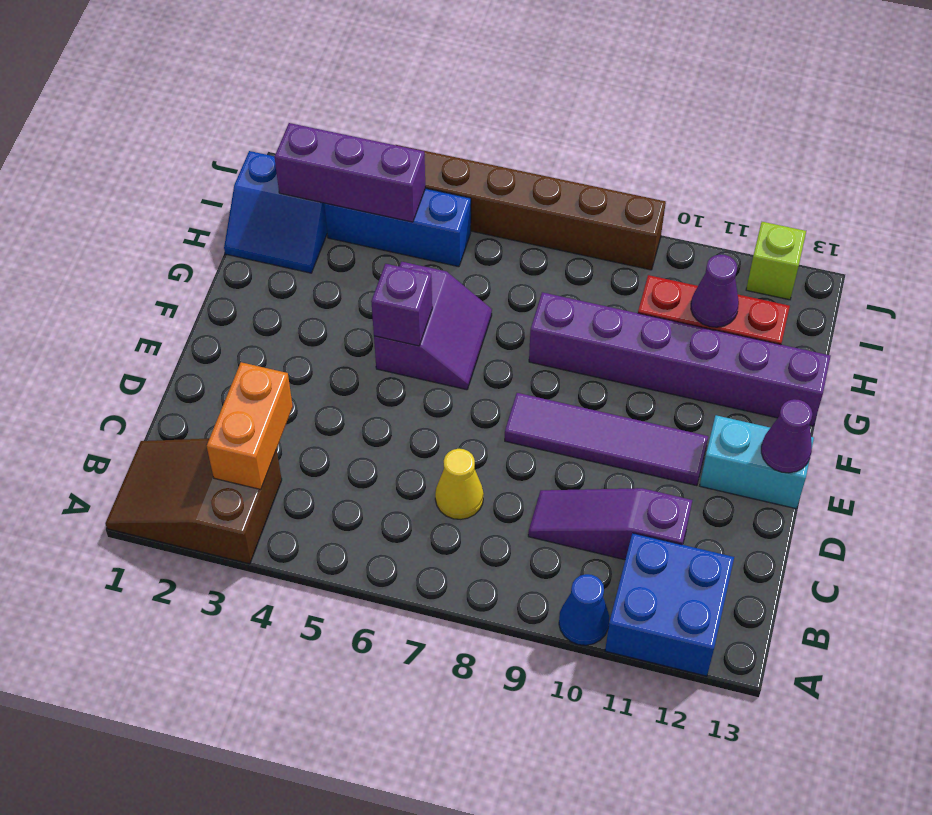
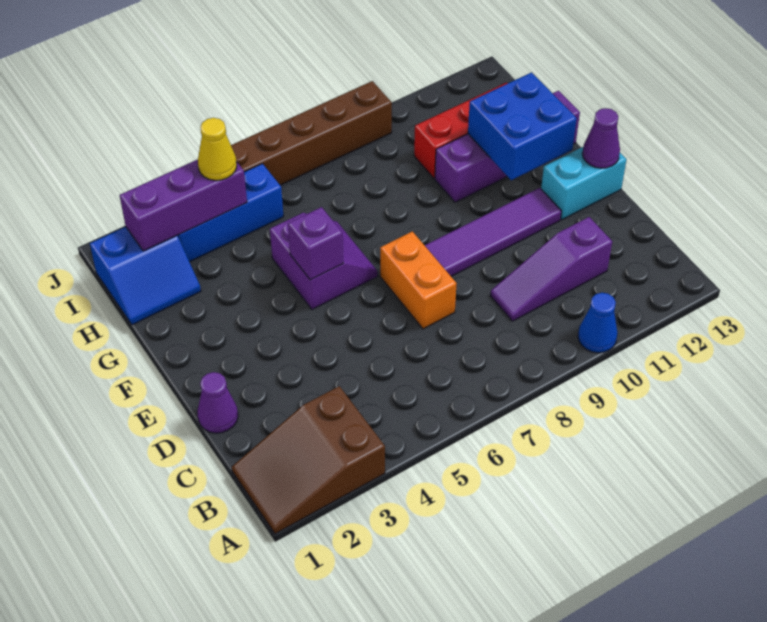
blue 2x2 brick [605,533,734,676] -> blue 2x2 brick moved to [468,73,577,180]
orange 1x2 brick [207,362,293,490] -> orange 1x2 brick moved to [380,231,457,329]
yellow 1x1 cone [435,449,484,519] -> yellow 1x1 cone moved to [198,118,237,180]
purple 1x6 brick [529,292,831,426] -> purple 1x4 brick [435,91,580,202]
purple 1x1 cone [691,254,739,327] -> purple 1x1 cone moved to [197,372,238,433]
lime 1x1 brick [746,222,806,300] -> none

